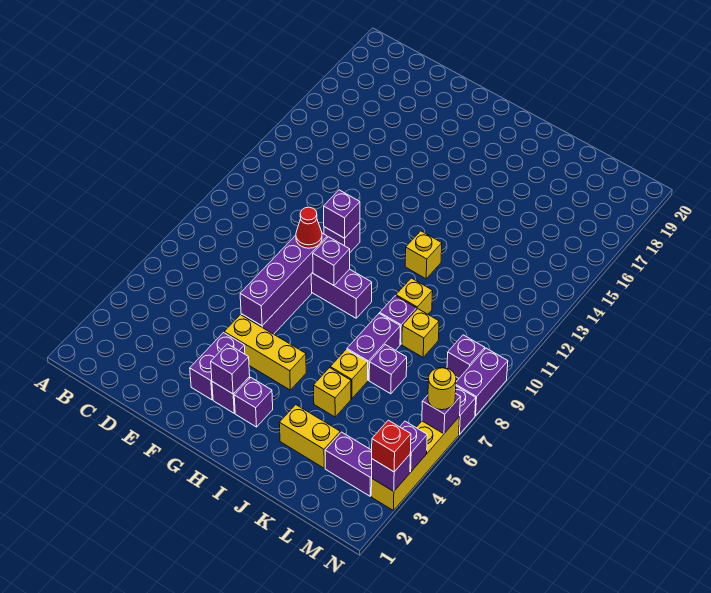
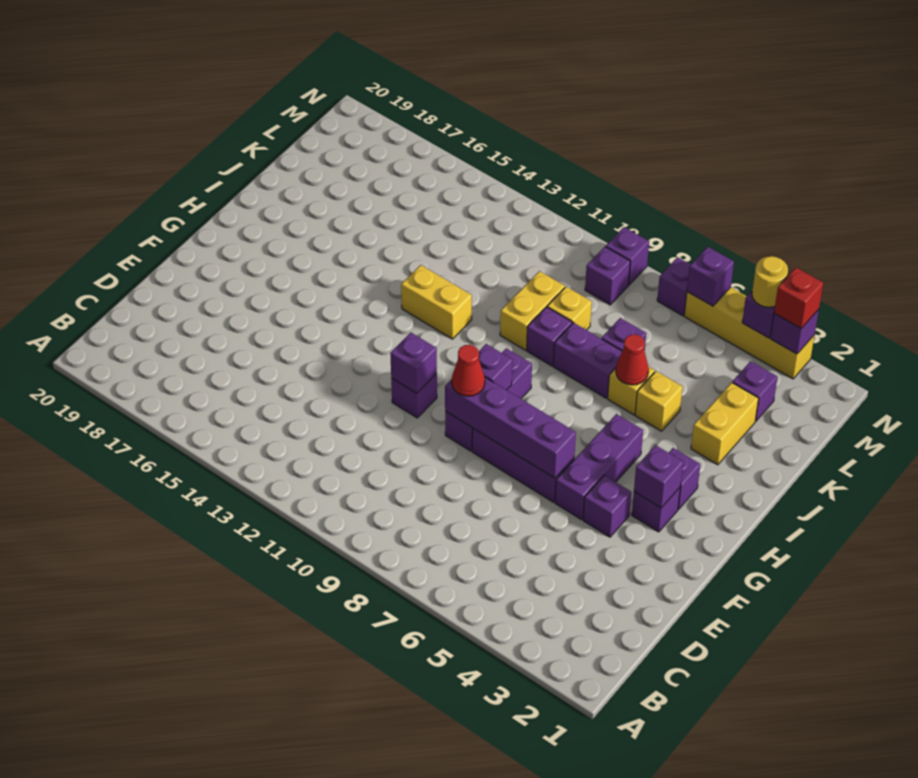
purple 1x2 brick [190,333,245,400] -> purple 1x1 brick [583,475,631,537]
yellow 1x3 brick [224,315,306,390] -> purple 1x3 brick [555,414,643,520]
yellow 1x1 brick [405,231,442,279] -> yellow 1x2 brick [401,265,472,339]
none -> red 1x1 cone [616,334,649,385]
yellow 1x1 brick [396,278,433,314] -> yellow 1x2 brick [500,271,565,350]
purple 1x2 brick [325,432,372,496] -> purple 1x1 brick [732,361,777,421]
yellow 1x1 round brick [428,367,456,410] -> yellow 1x1 round brick moved to [752,256,788,307]
purple 1x2 brick [456,348,508,416] -> purple 1x1 brick [606,227,649,285]

